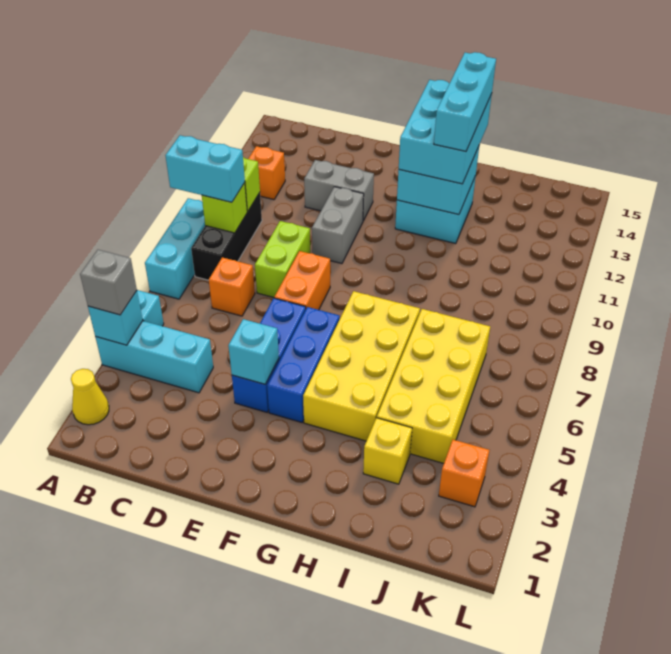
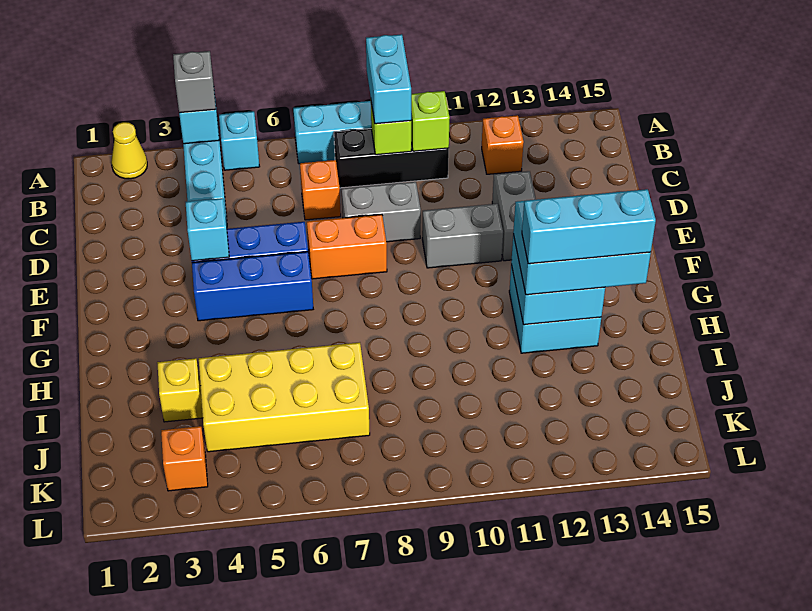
lime 1x2 brick [255,221,310,297] -> grey 1x2 brick [342,182,421,242]
yellow 2x4 brick [303,291,420,441] -> none

